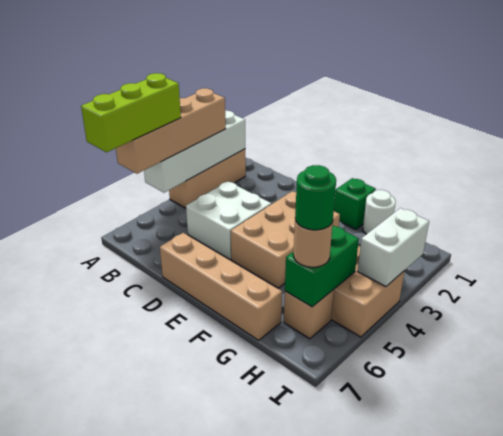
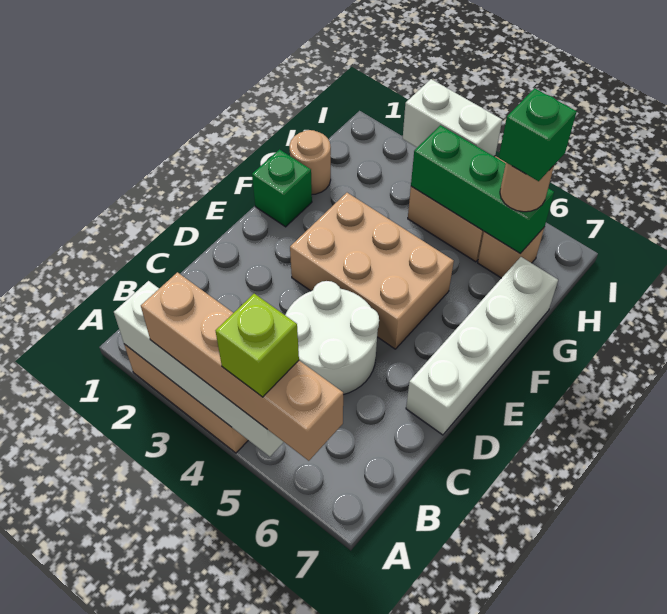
lime 1x3 brick [81,73,181,152] -> lime 1x1 brick [216,294,299,397]
white 2x2 brick [186,181,271,260] -> white 2x2 round brick [285,281,379,395]
tan 1x4 brick [160,233,282,340] -> white 1x4 brick [406,257,558,435]
white 1x1 round brick [363,190,396,234] -> tan 1x1 round brick [289,130,331,194]
green 1x2 brick [285,225,359,307] -> green 1x3 brick [411,125,554,253]
green 1x1 round brick [295,165,336,230] -> green 1x1 brick [499,88,577,181]

